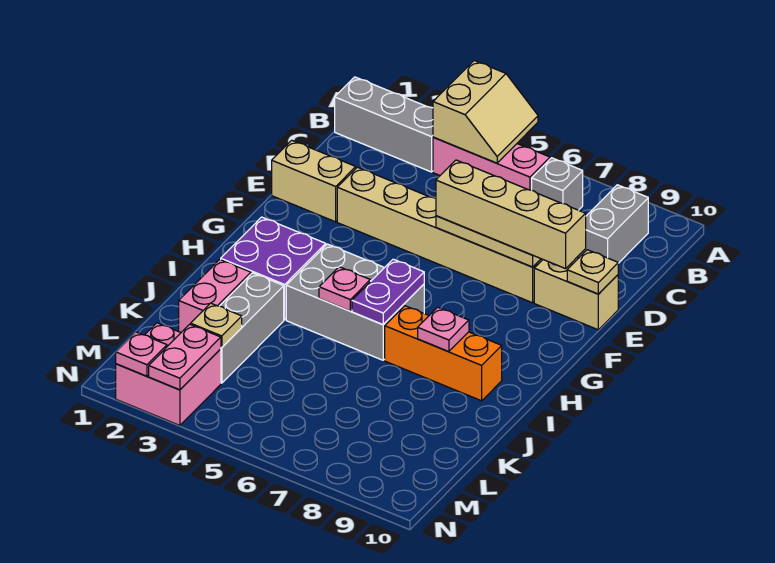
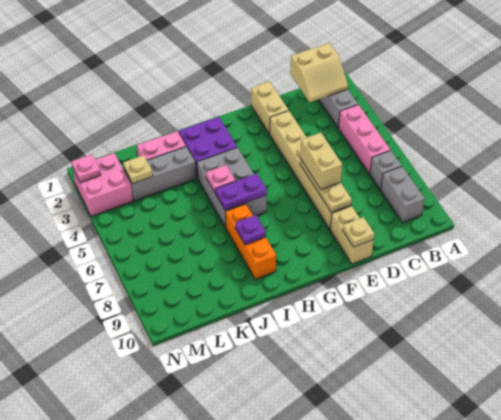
tan 2x2 slope [433,61,538,163] -> tan 2x2 slope moved to [290,43,348,102]
grey 1x2 brick [577,185,648,263] -> grey 1x2 brick turned to [381,167,425,222]
tan 1x4 brick [436,160,586,269] -> tan 1x2 brick [300,133,342,189]
pink 1x1 plate [418,307,469,352] -> purple 1x1 plate [235,215,266,245]
pink 1x2 plate [149,324,221,390] -> none

